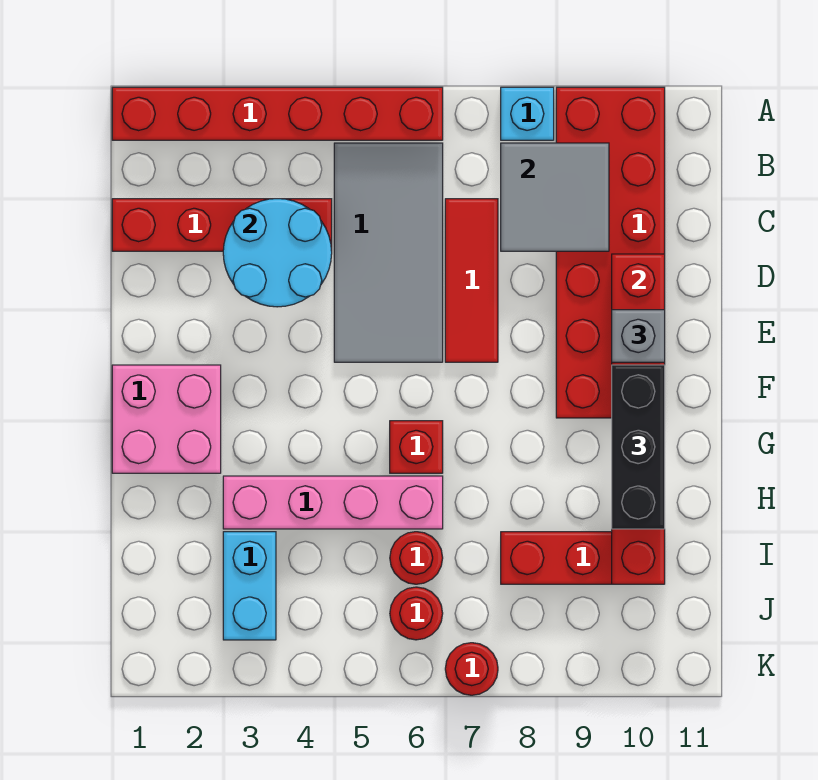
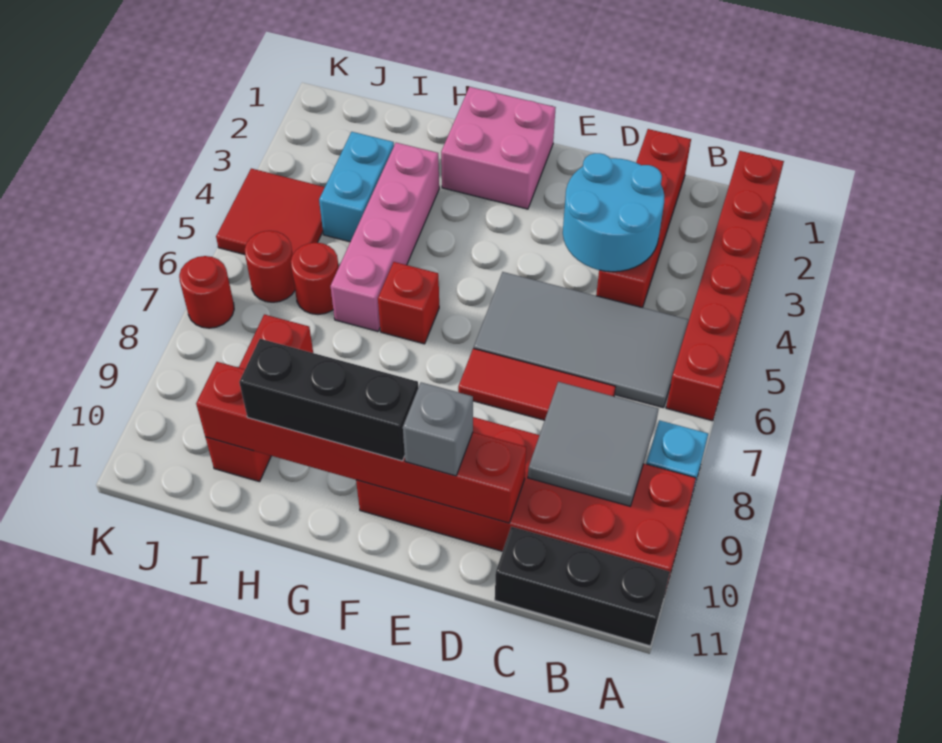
none -> black 1x3 brick [495,527,670,646]
cyan 1x2 brick [223,532,276,640] -> cyan 1x2 brick turned to [319,132,394,242]
none -> red 2x2 tile [216,169,325,255]

